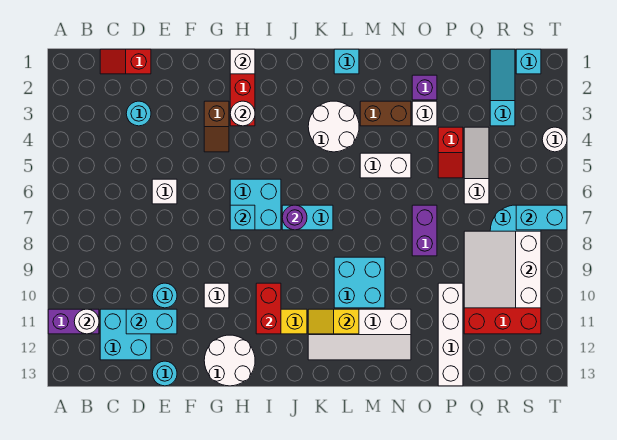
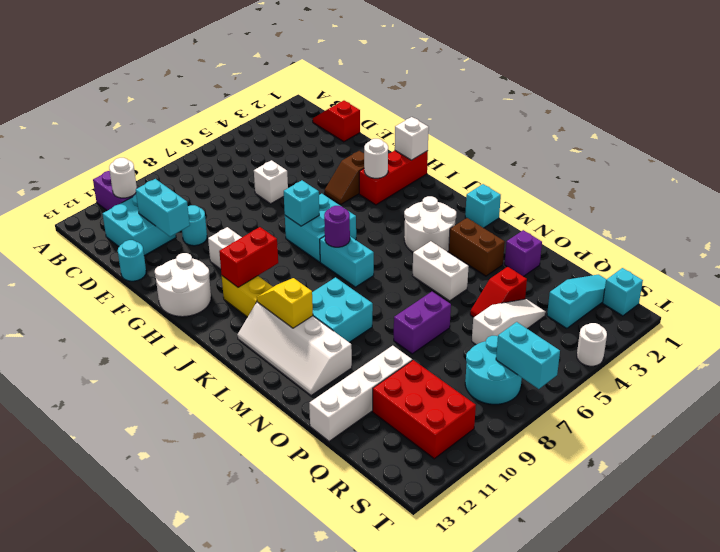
cyan 1x1 round brick [126,101,151,126] -> none
white 1x1 brick [412,101,437,126] -> none
white 3x3 slope [464,231,541,308] -> none

